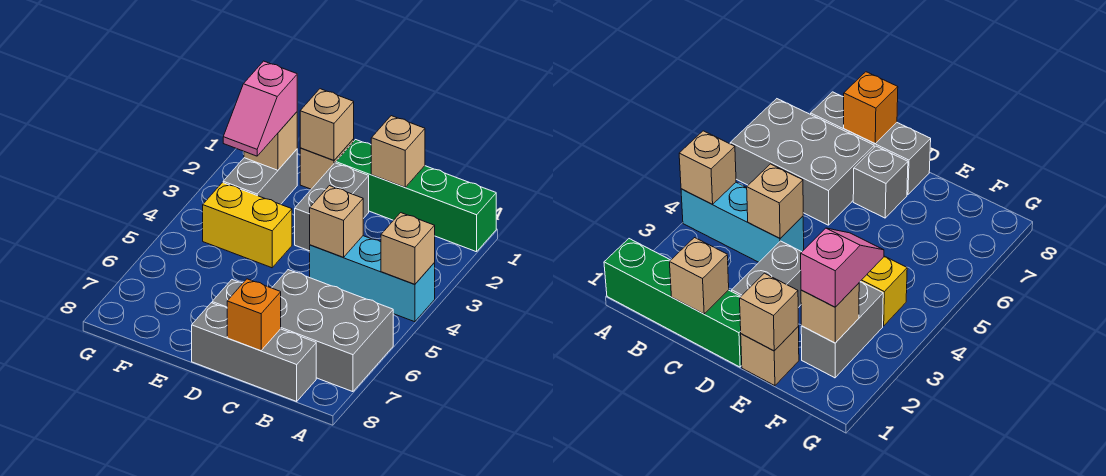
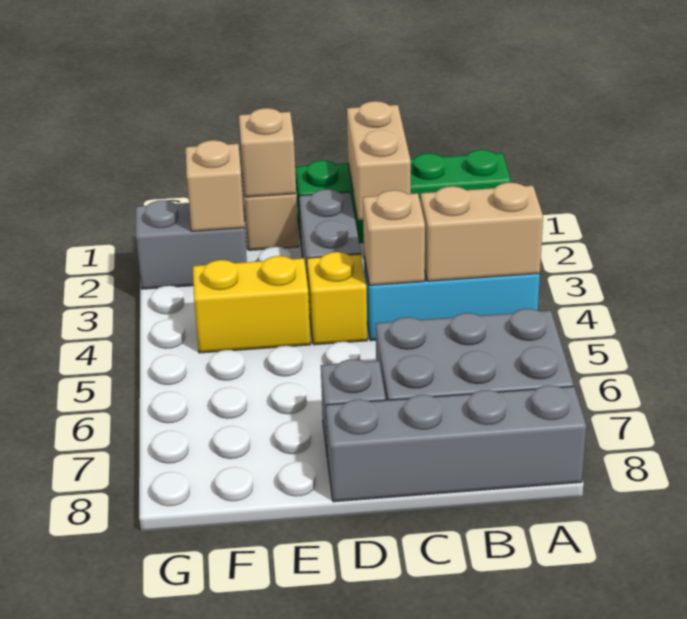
tan 1x1 brick [381,213,435,284] -> tan 1x2 brick [421,183,543,281]
grey 1x3 brick [192,303,316,401] -> grey 1x4 brick [326,385,586,502]
tan 1x1 brick [371,116,425,187] -> tan 1x2 brick [347,101,411,220]
orange 1x1 brick [227,279,281,351] -> none
none -> yellow 1x1 brick [307,252,367,345]
grey 1x2 brick [223,149,297,204] -> grey 1x2 brick turned to [136,200,247,289]
pink 1x2 slope [223,61,297,156] -> none

